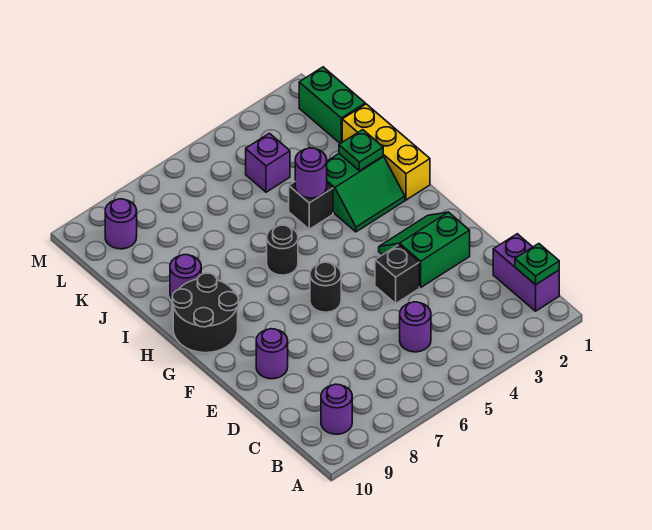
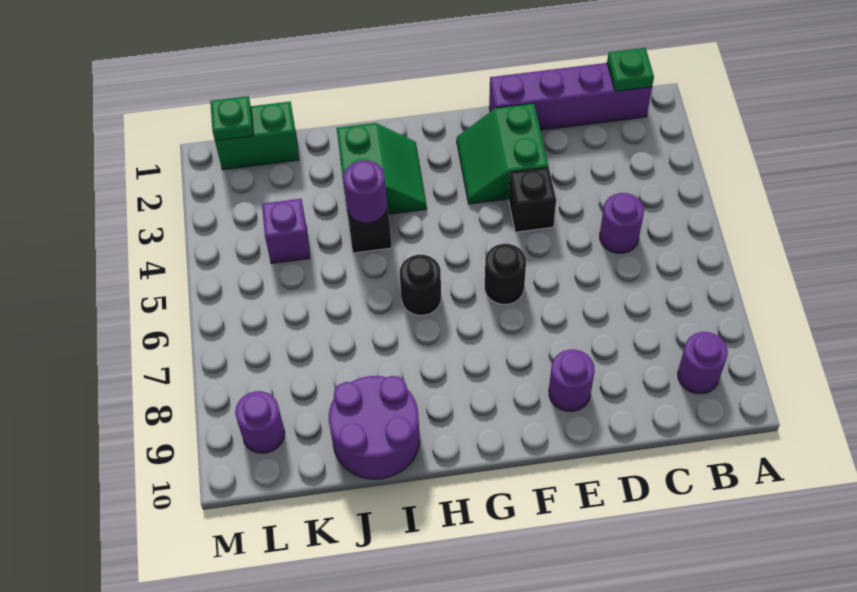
purple 1x2 brick [493,234,559,311] -> purple 1x4 brick [489,63,652,130]
black 2x2 round brick [172,273,239,353] -> none
yellow 1x3 brick [342,104,430,200] -> none
green 1x1 plate [339,130,383,171] -> green 1x1 plate moved to [210,96,253,141]
purple 1x1 round brick [170,255,201,298] -> purple 2x2 round brick [329,376,420,479]

